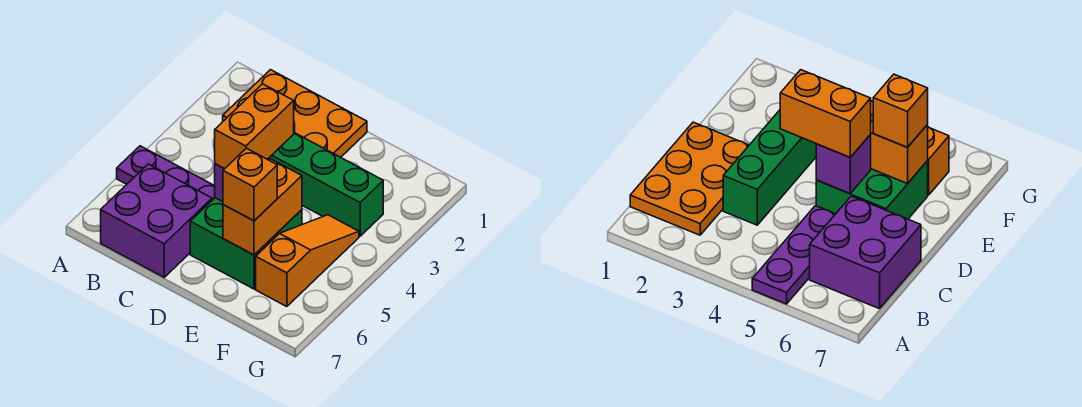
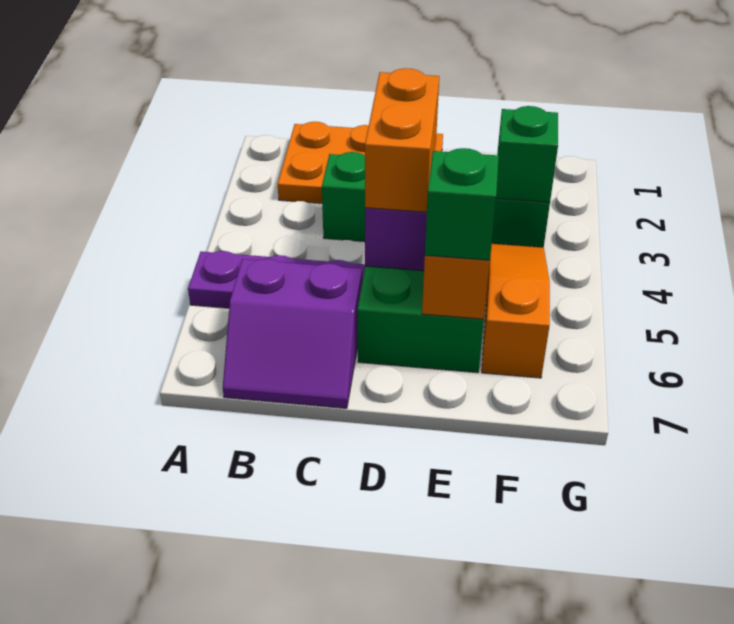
purple 2x2 brick [101,164,212,277] -> purple 2x2 slope [223,259,362,408]
orange 1x1 brick [223,148,277,221] -> green 1x1 brick [425,148,499,260]
none -> green 1x1 brick [496,106,558,202]

